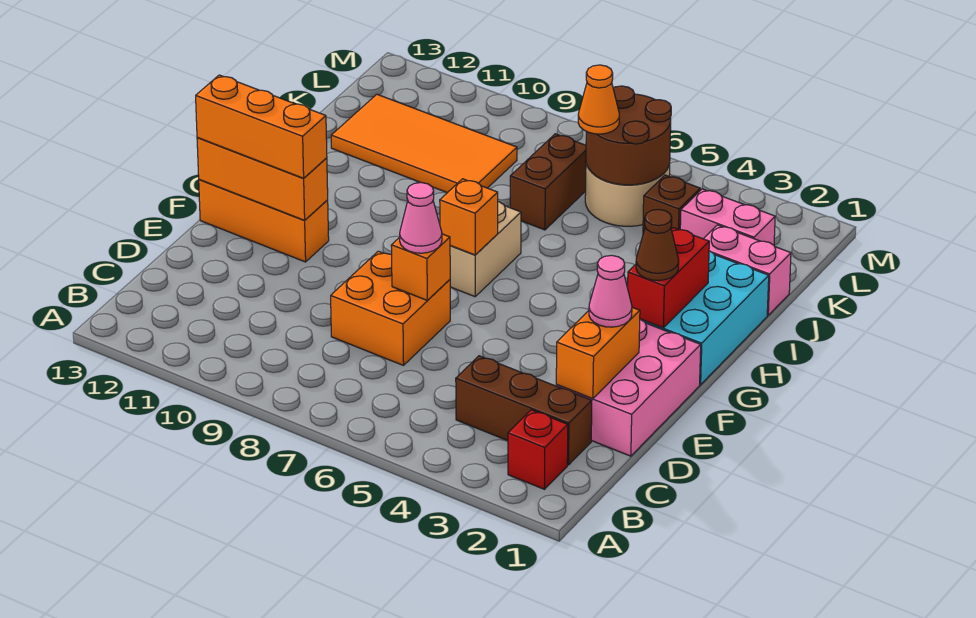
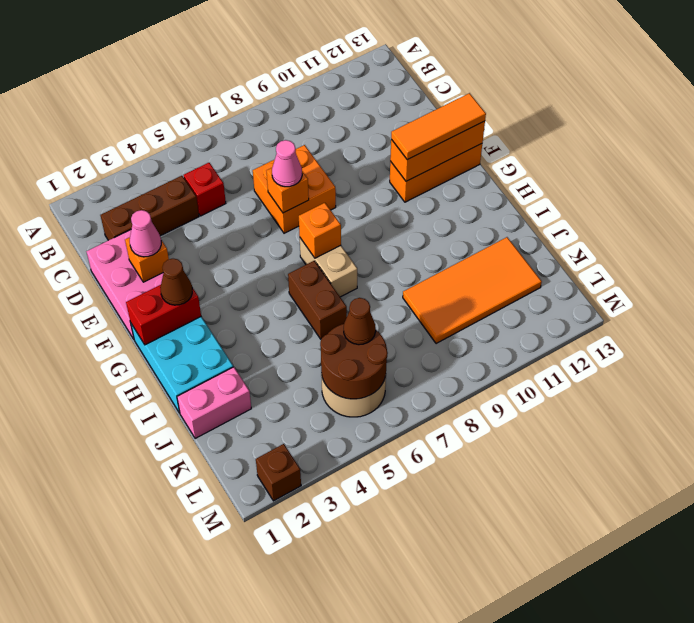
red 1x1 brick [508,410,568,489] -> red 1x1 brick moved to [184,163,226,216]
orange 1x2 brick [556,307,640,399] -> orange 1x1 brick [125,237,169,282]
orange 1x3 brick [196,75,327,178] -> orange 1x3 tile [391,93,486,160]
red 1x2 brick [628,228,709,328] -> red 1x2 brick turned to [126,285,201,345]
brown 1x2 brick [510,134,586,230] -> brown 1x2 brick moved to [288,261,347,339]
pink 1x2 brick [680,189,775,245] -> none
brown 1x1 brick [643,175,700,233] -> brown 1x1 brick moved to [256,444,301,501]
orange 1x1 cone [578,65,619,134] -> brown 1x1 cone [344,298,376,345]

